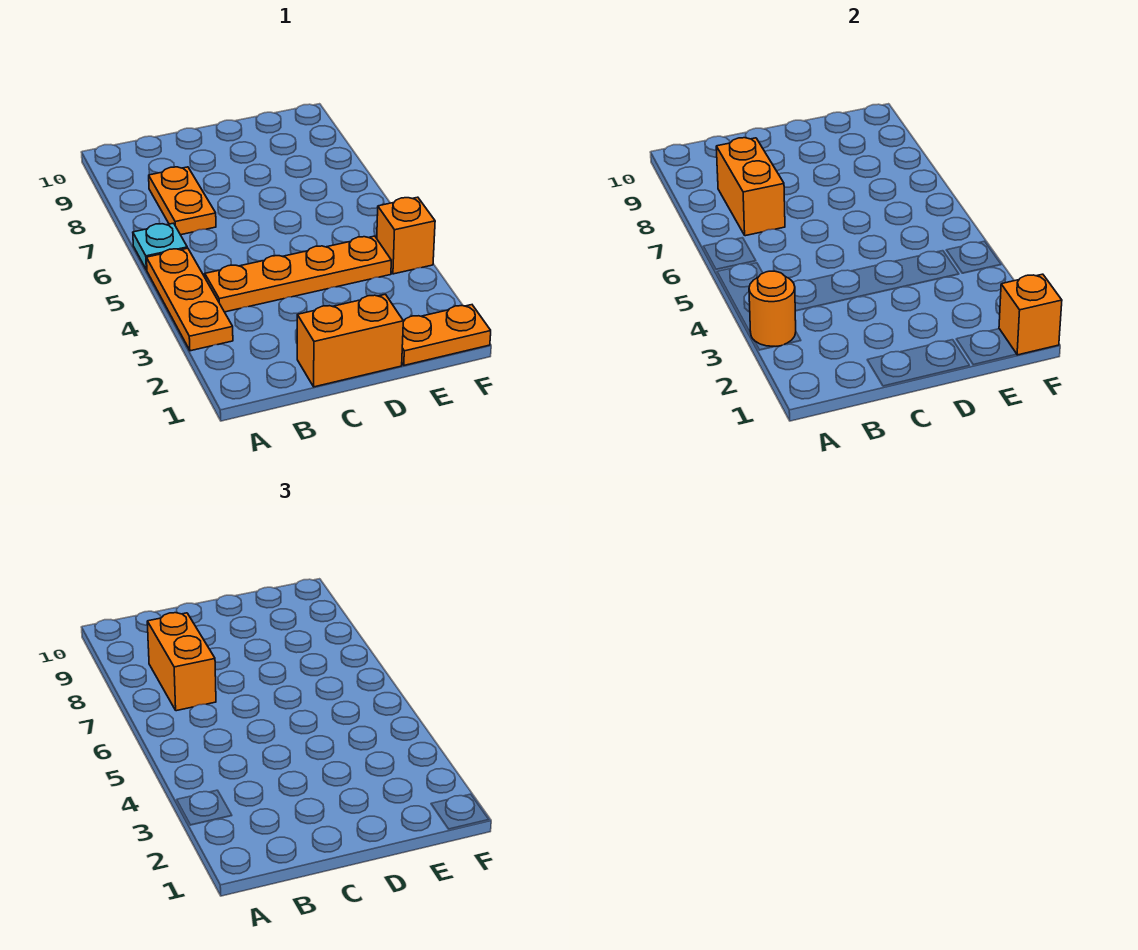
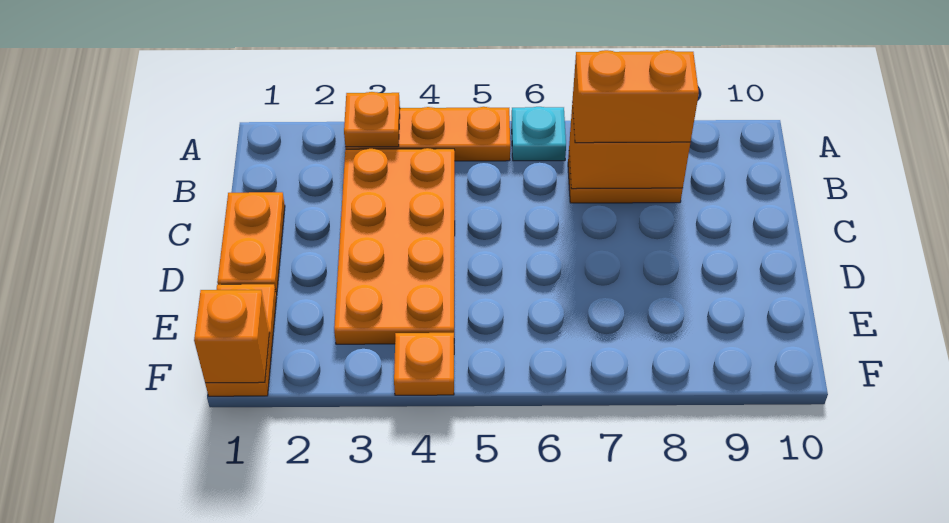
orange 1x1 round brick [749,271,796,347] -> orange 1x1 plate [344,92,400,147]
orange 1x4 plate [205,236,391,312] -> orange 2x4 plate [334,148,455,344]
orange 1x2 brick [297,294,403,387] -> orange 1x2 plate [217,192,285,296]
orange 1x1 brick [377,197,435,274] -> orange 1x1 plate [394,333,454,395]

